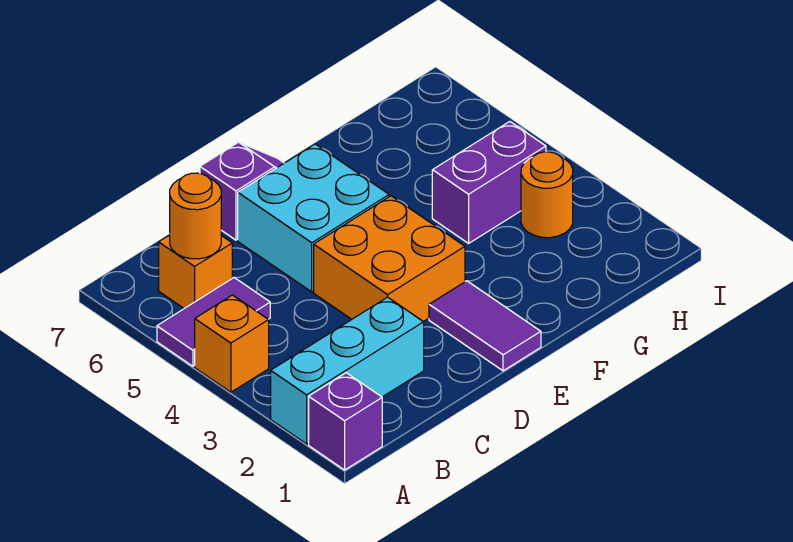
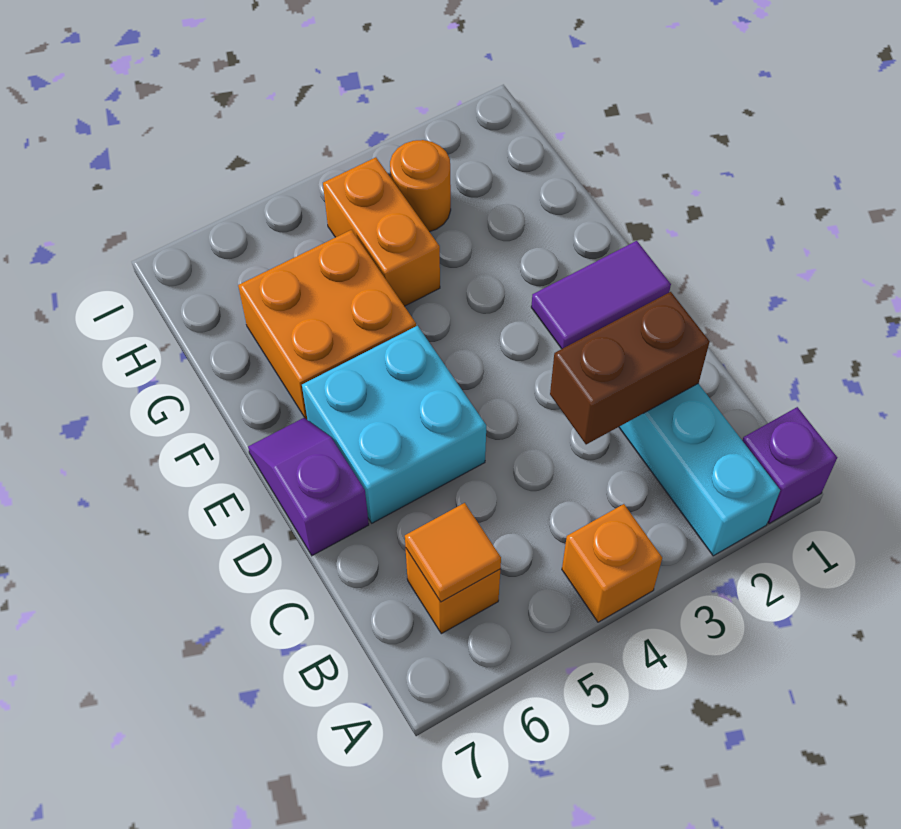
purple 1x2 tile [157,278,270,366] -> none
orange 1x1 round brick [170,173,221,259] -> orange 1x1 tile [405,503,501,602]
none -> brown 1x2 brick [550,292,710,444]
orange 2x2 brick [314,196,465,322] -> orange 2x2 brick moved to [238,230,416,419]
purple 1x2 brick [432,122,546,243] -> orange 1x2 brick [323,157,440,306]

